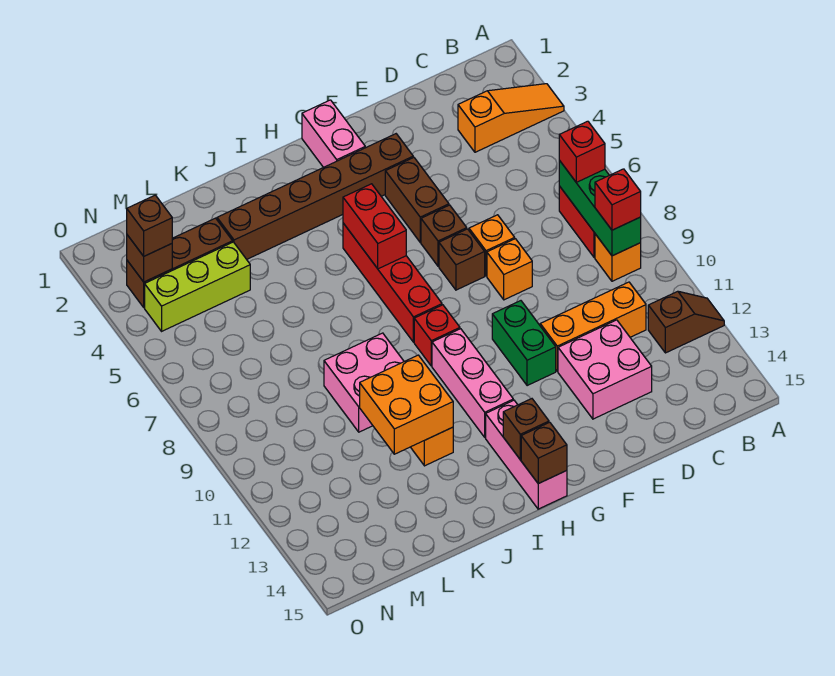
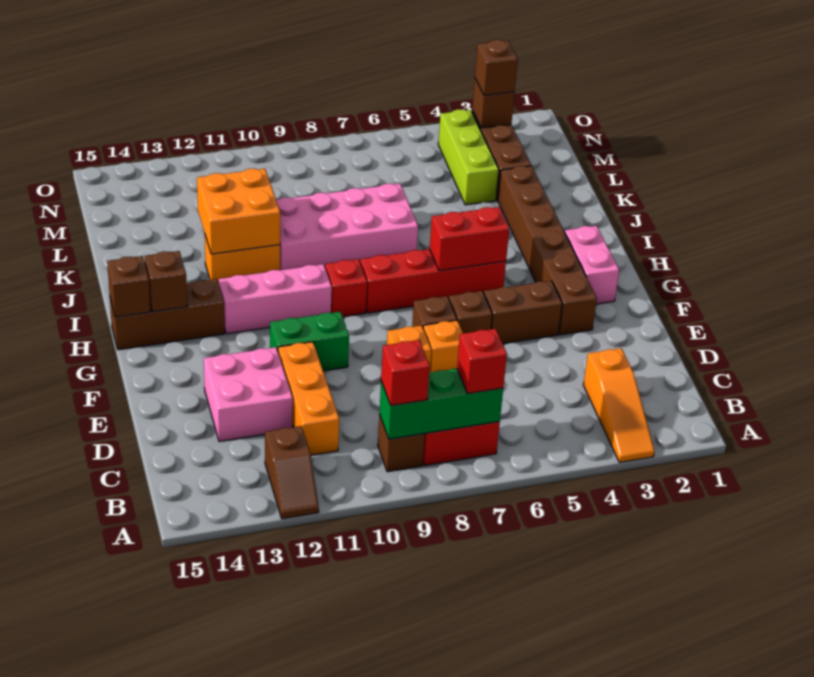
orange 1x1 brick [595,234,641,281] -> brown 1x1 brick [378,414,425,472]
pink 1x2 brick [302,100,365,167] -> pink 1x2 brick turned to [565,226,619,304]
pink 1x3 brick [486,400,567,509] -> brown 1x3 brick [110,279,224,350]
pink 2x2 brick [324,333,404,432] -> pink 2x4 brick [276,184,418,270]

